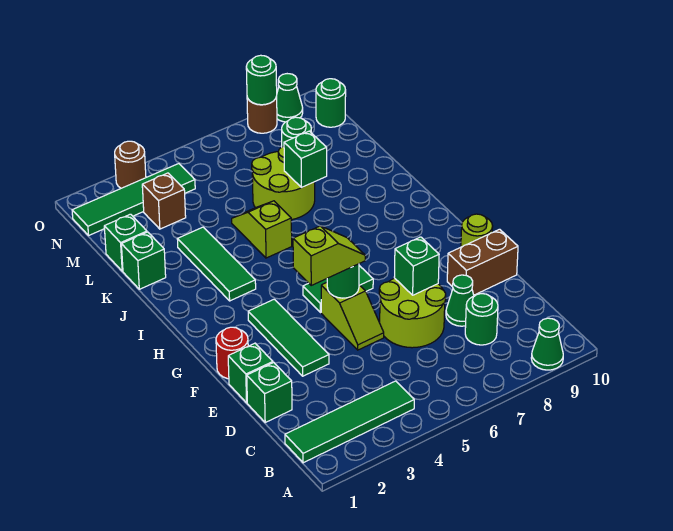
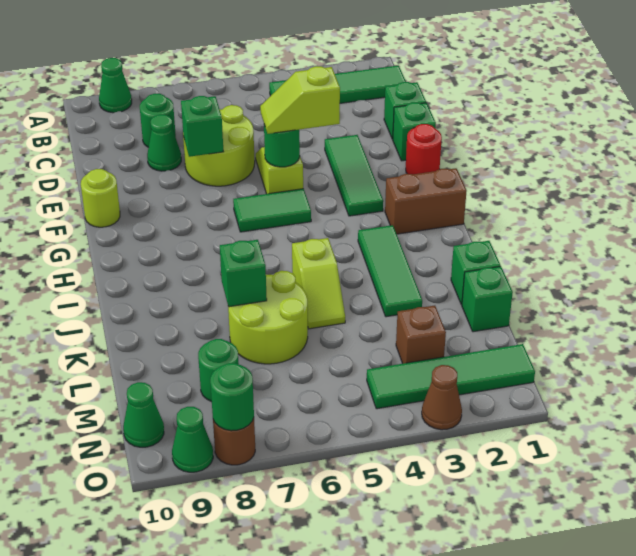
brown 1x2 brick [447,229,518,295] -> brown 1x2 brick moved to [385,168,467,234]
green 1x1 round brick [316,79,346,127] -> green 1x1 cone [123,382,164,447]
brown 1x1 round brick [115,141,146,188] -> brown 1x1 cone [422,365,462,430]

